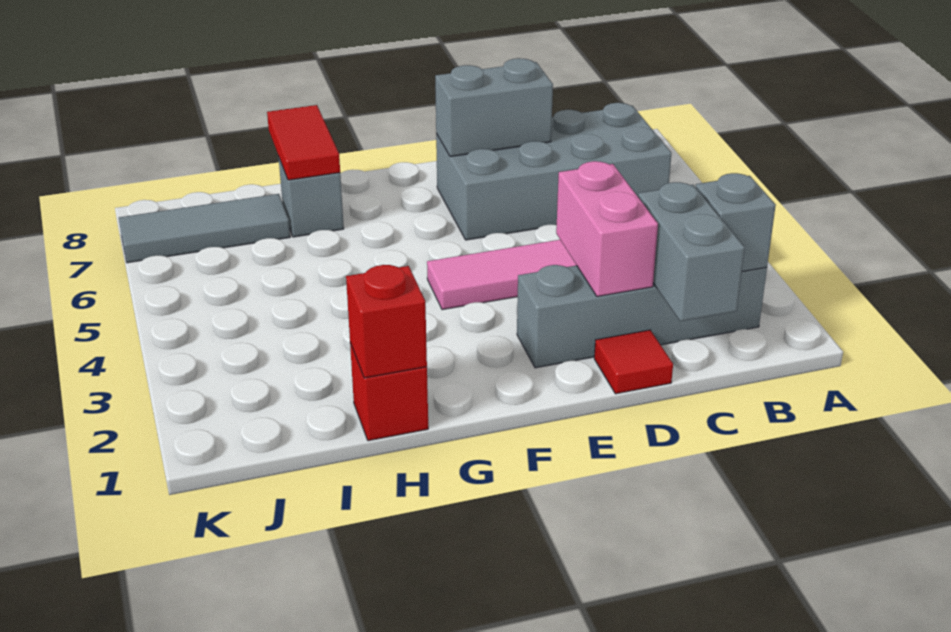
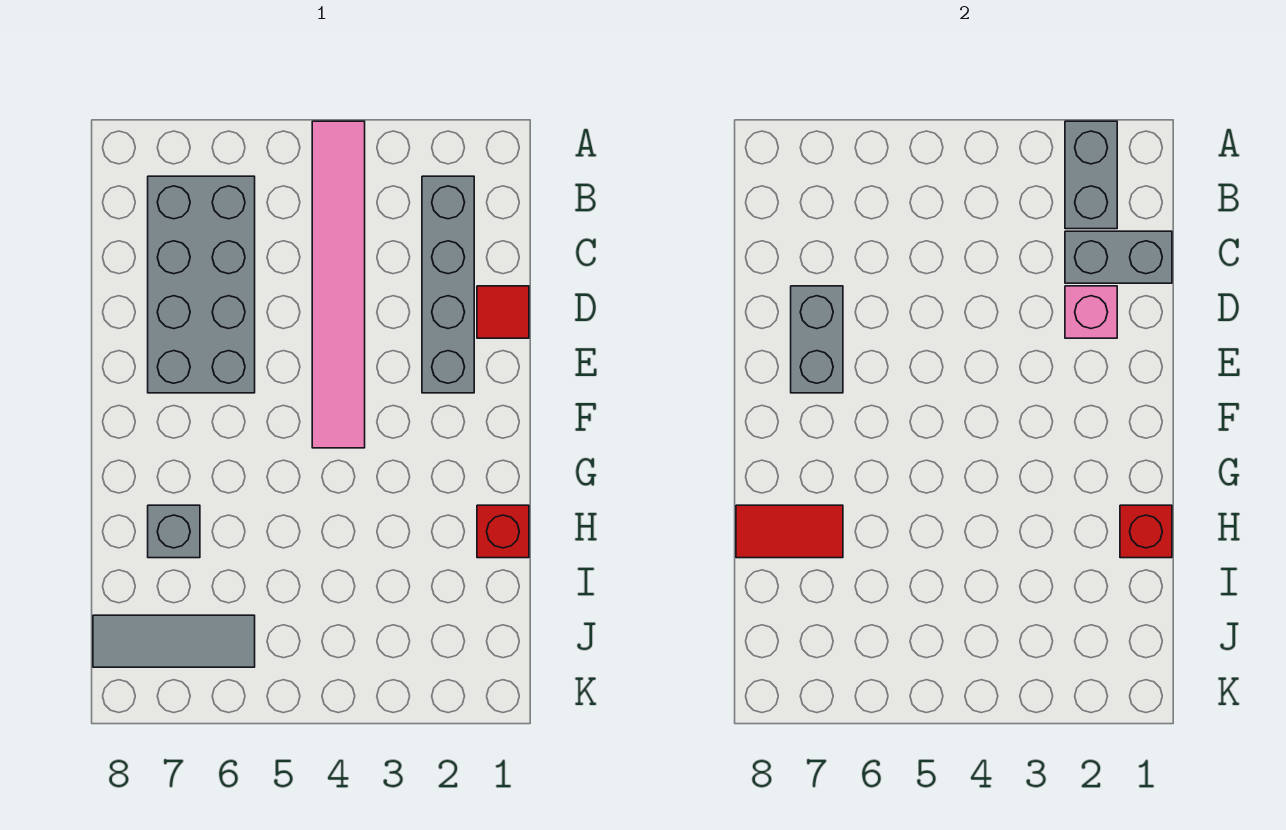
grey 1x1 brick [696,173,776,271] -> grey 1x2 brick [1065,121,1117,229]
pink 1x2 brick [556,161,658,297] -> pink 1x1 brick [1065,286,1117,338]
grey 1x3 tile [119,194,290,263] -> grey 1x3 tile turned to [93,615,255,667]

